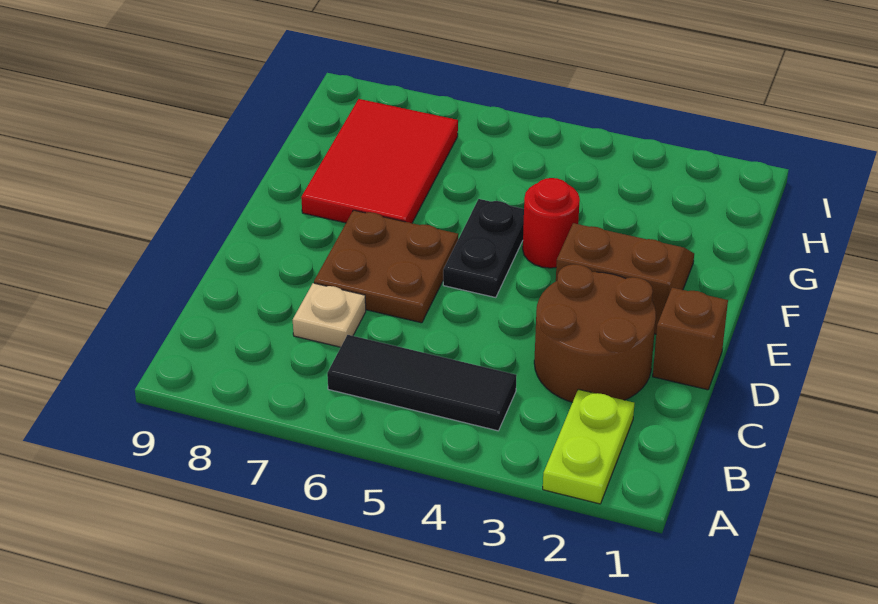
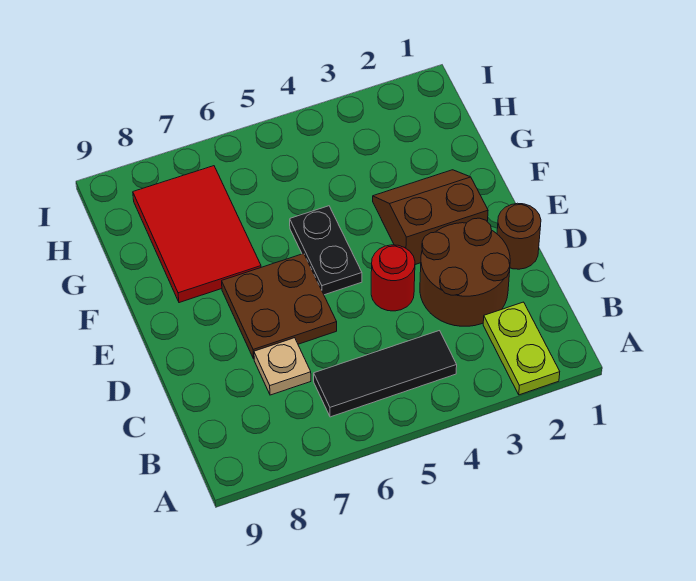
brown 1x1 brick [653,288,728,390] -> brown 1x1 round brick [497,203,541,269]
red 1x1 round brick [523,178,580,268] -> red 1x1 round brick moved to [371,245,415,311]

